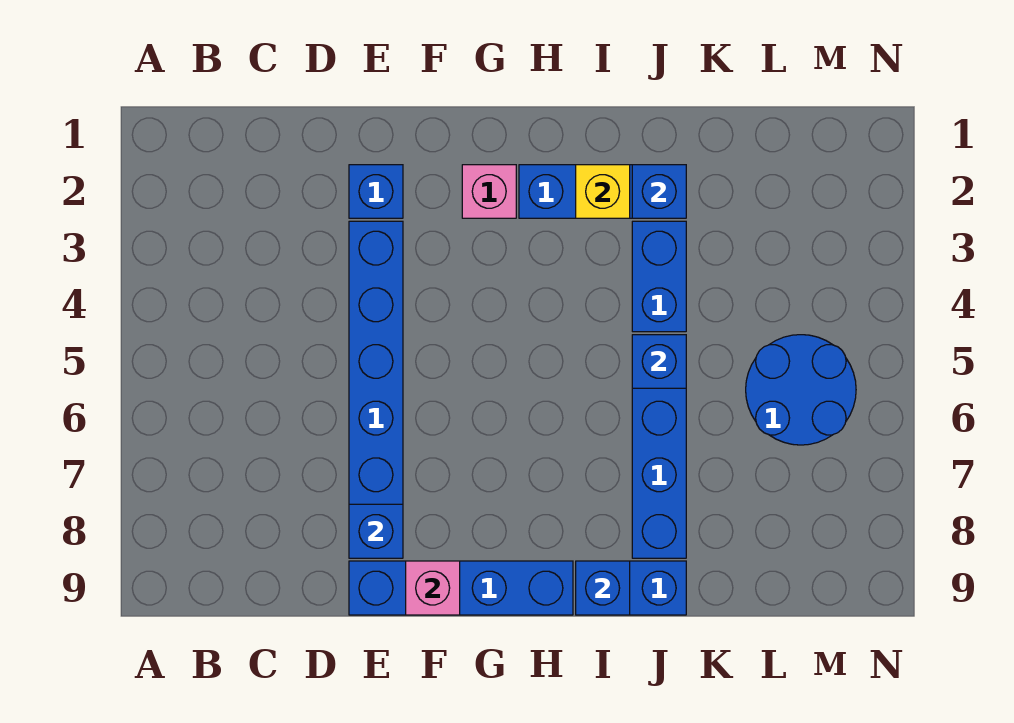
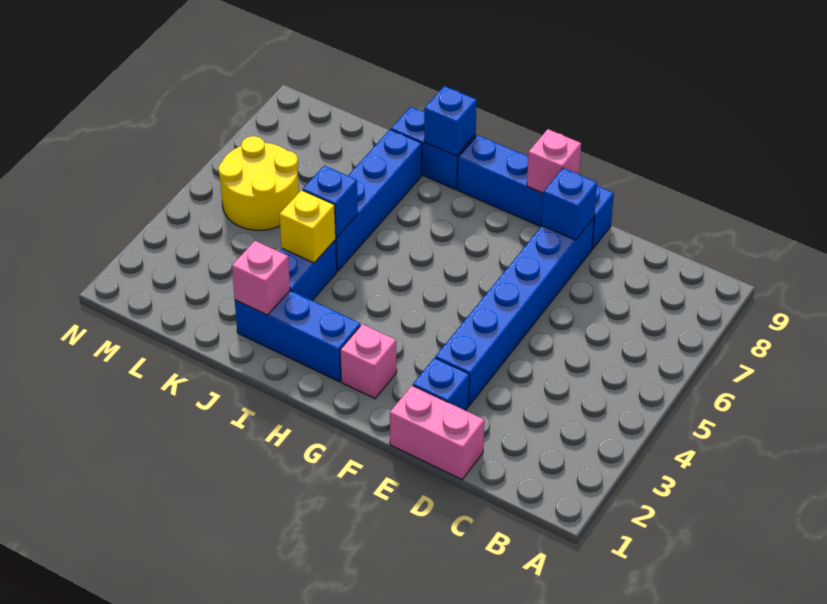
none -> pink 1x2 brick [390,386,484,480]
yellow 1x1 brick [576,165,630,218] -> yellow 1x1 brick moved to [280,190,336,263]
blue 1x1 brick [632,165,686,218] -> pink 1x1 brick [232,241,290,315]
blue 2x2 round brick [746,335,856,445] -> yellow 2x2 round brick [218,136,299,230]

